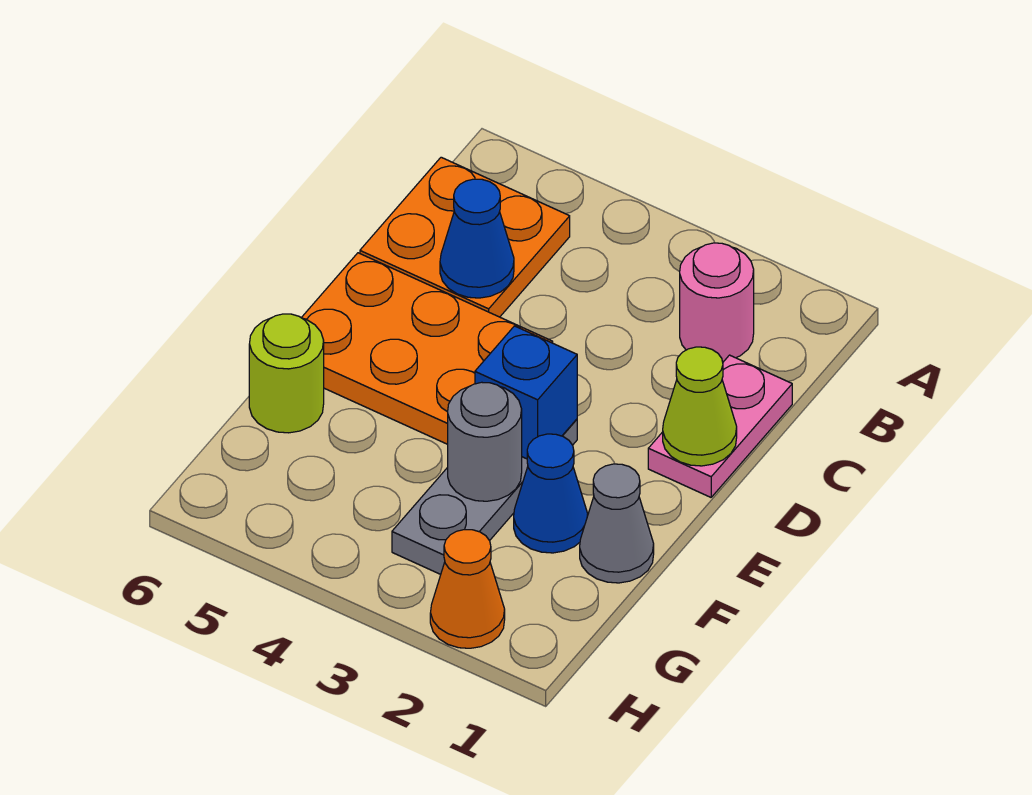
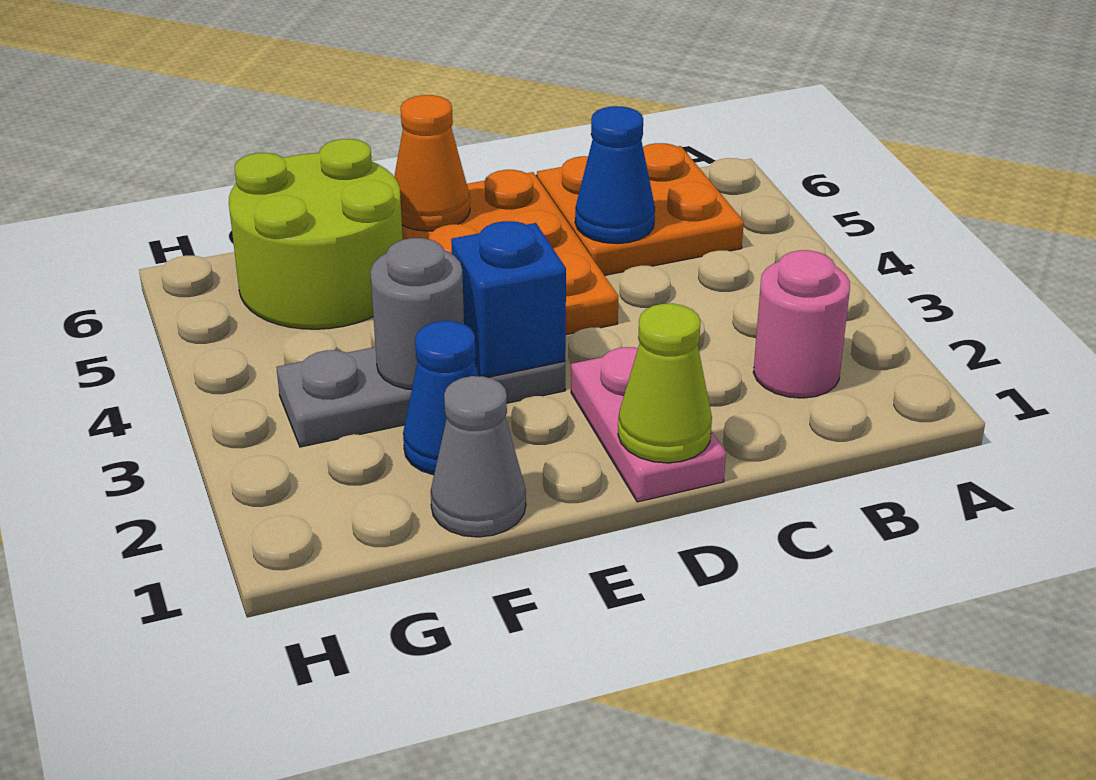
pink 1x2 plate [648,355,792,497] -> pink 1x2 plate turned to [571,347,726,502]
lime 1x1 round brick [249,314,324,433] -> lime 2x2 round brick [229,139,403,329]
orange 1x1 cone [430,530,505,648] -> orange 1x1 cone moved to [394,95,470,231]

